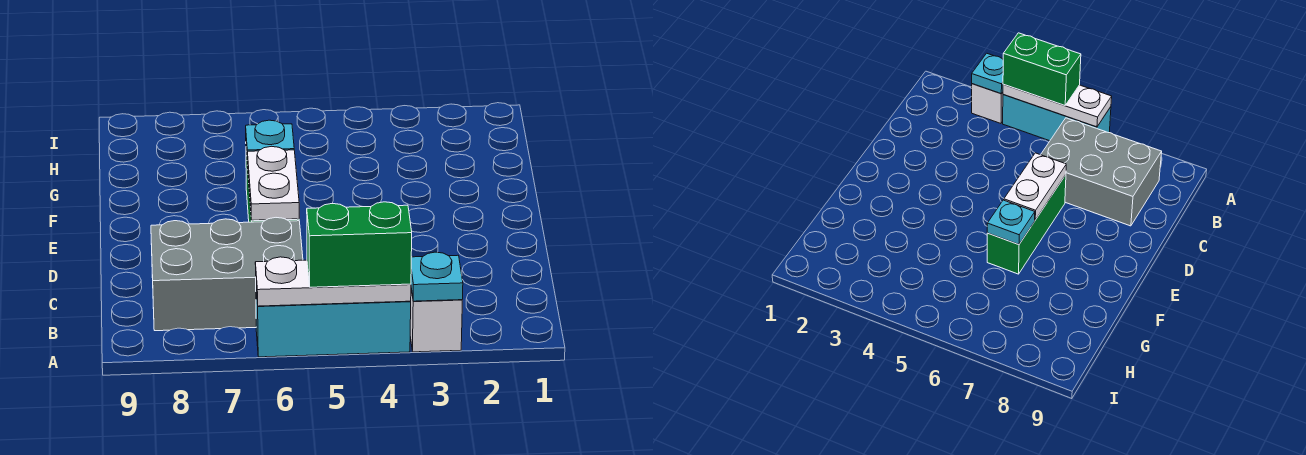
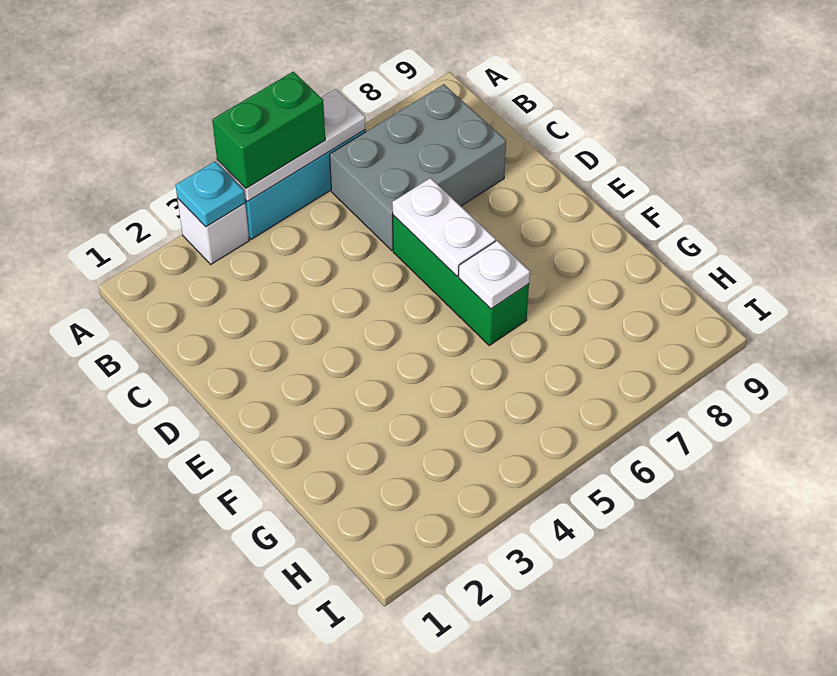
cyan 1x1 plate [246,120,294,165] -> white 1x1 plate [459,241,530,309]

